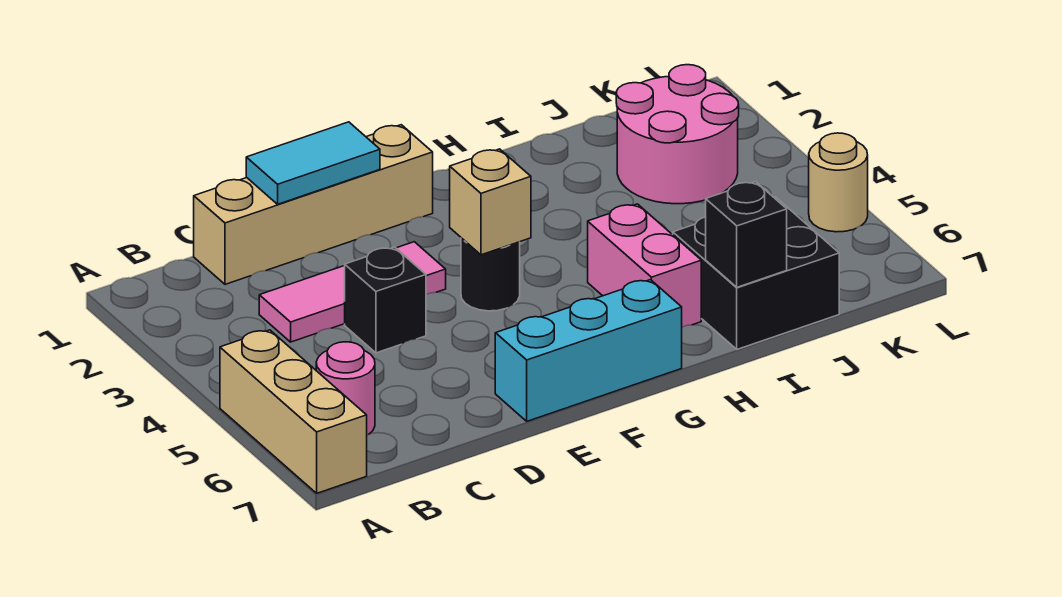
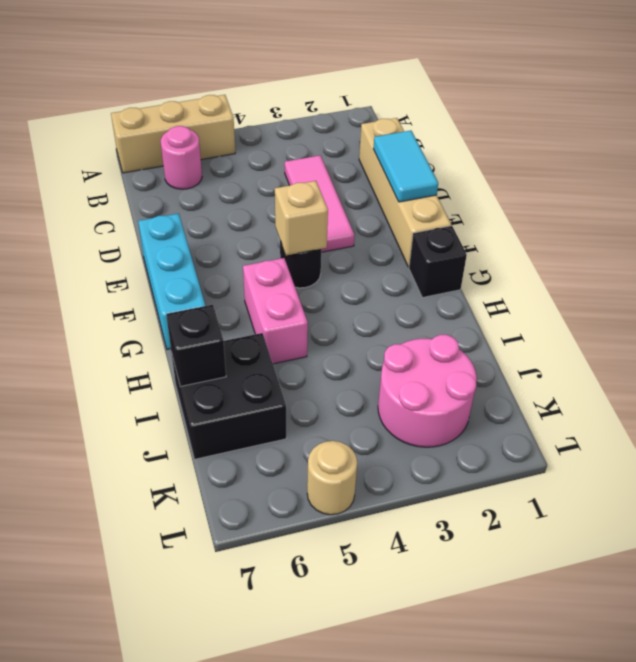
black 1x1 brick [345,247,426,353] -> black 1x1 brick moved to [409,226,467,298]
pink 1x2 brick [588,204,701,327] -> pink 1x2 brick turned to [243,258,308,364]

